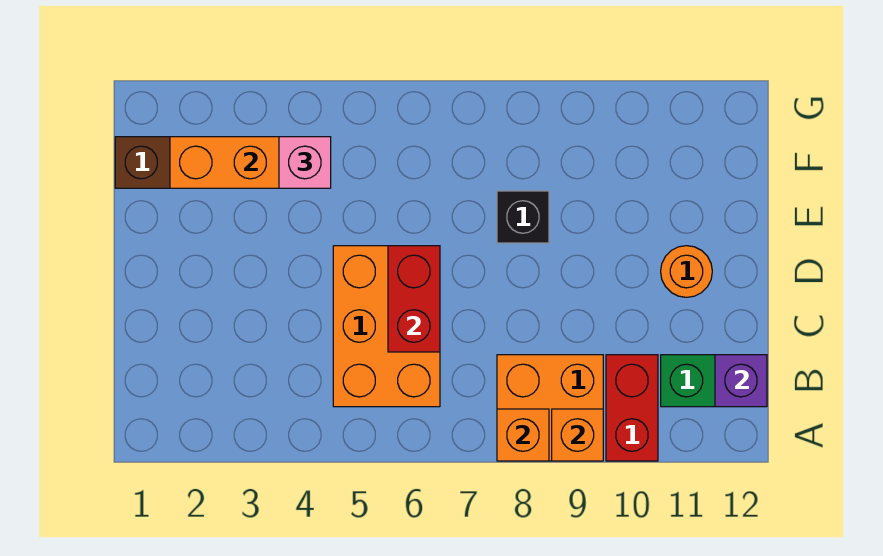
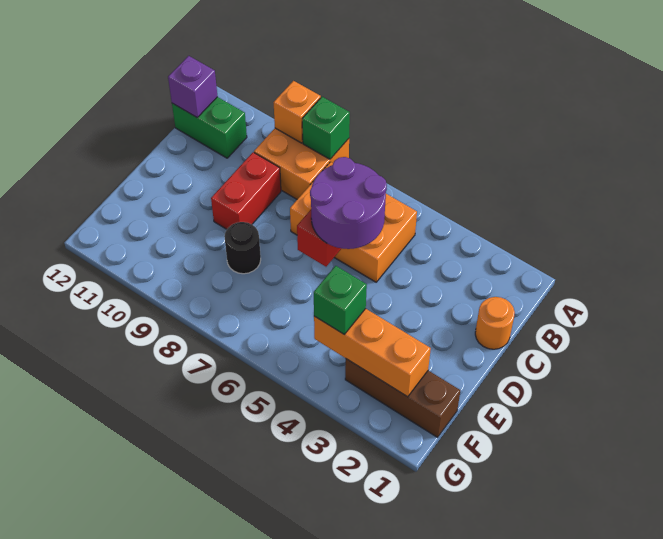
orange 1x1 brick [497,409,549,461] -> green 1x1 brick [302,97,350,159]
red 1x2 brick [606,355,658,461] -> red 1x2 brick moved to [211,152,281,229]
orange 2x3 brick [333,246,440,407] -> orange 2x3 brick turned to [290,162,417,282]
none -> purple 2x2 round brick [310,157,387,249]
orange 1x1 round brick [661,246,712,297] -> orange 1x1 round brick moved to [475,297,515,349]
black 1x1 brick [497,191,549,243] -> black 1x1 round brick [224,222,261,274]
pink 1x1 brick [279,137,331,188] -> green 1x1 brick [314,266,367,334]

